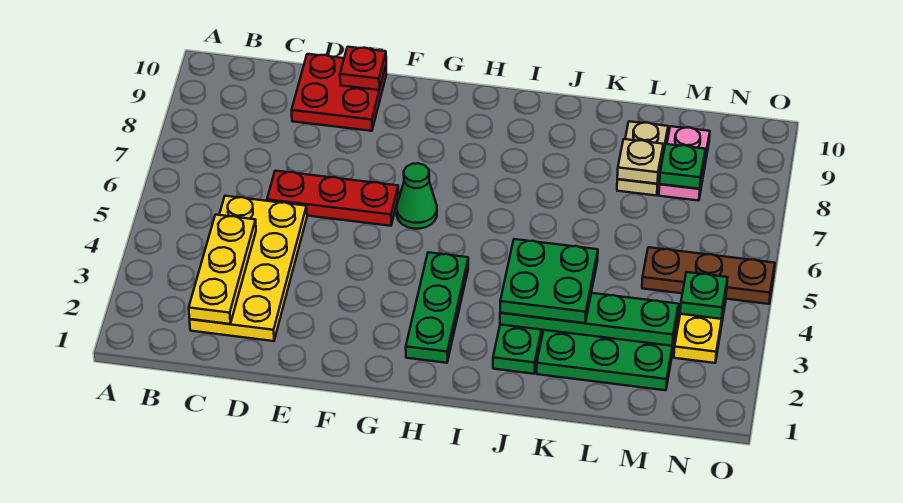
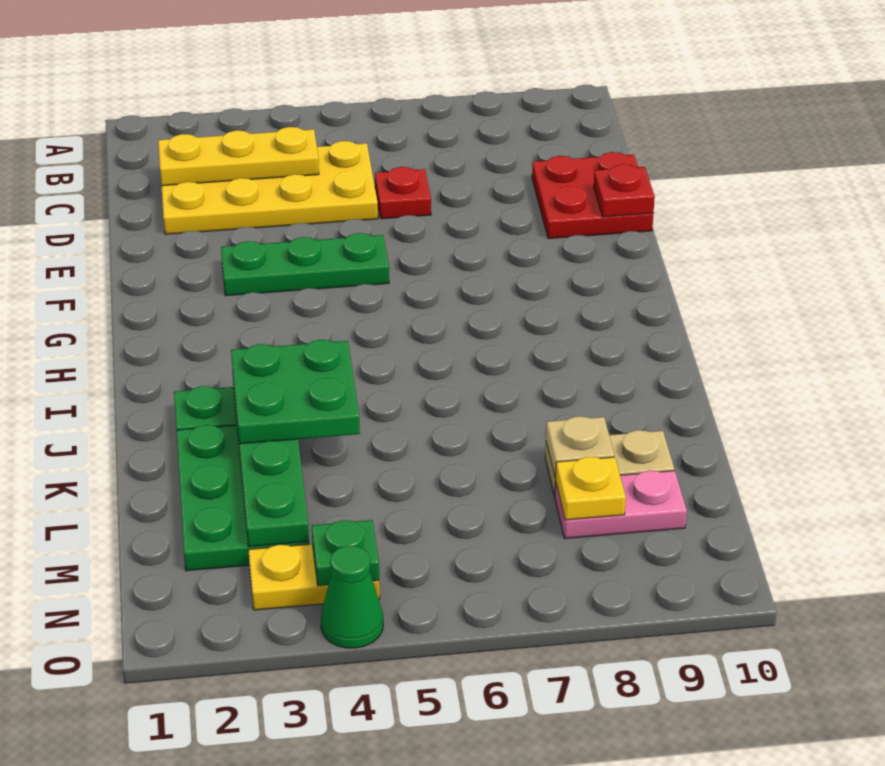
red 1x3 plate [267,171,398,226] -> red 1x1 plate [375,167,431,219]
green 1x1 cone [397,163,437,229] -> green 1x1 cone moved to [321,546,383,648]
green 1x3 plate [406,252,468,363] -> green 1x3 plate moved to [221,233,389,296]
brown 1x3 plate [642,247,775,304] -> none
green 1x1 plate [660,144,705,189] -> yellow 1x1 plate [556,457,626,520]

